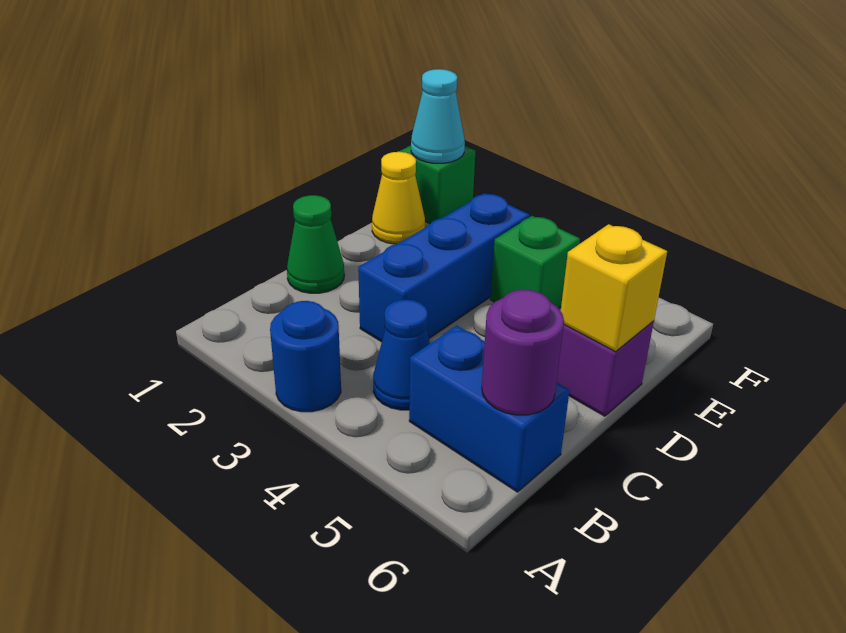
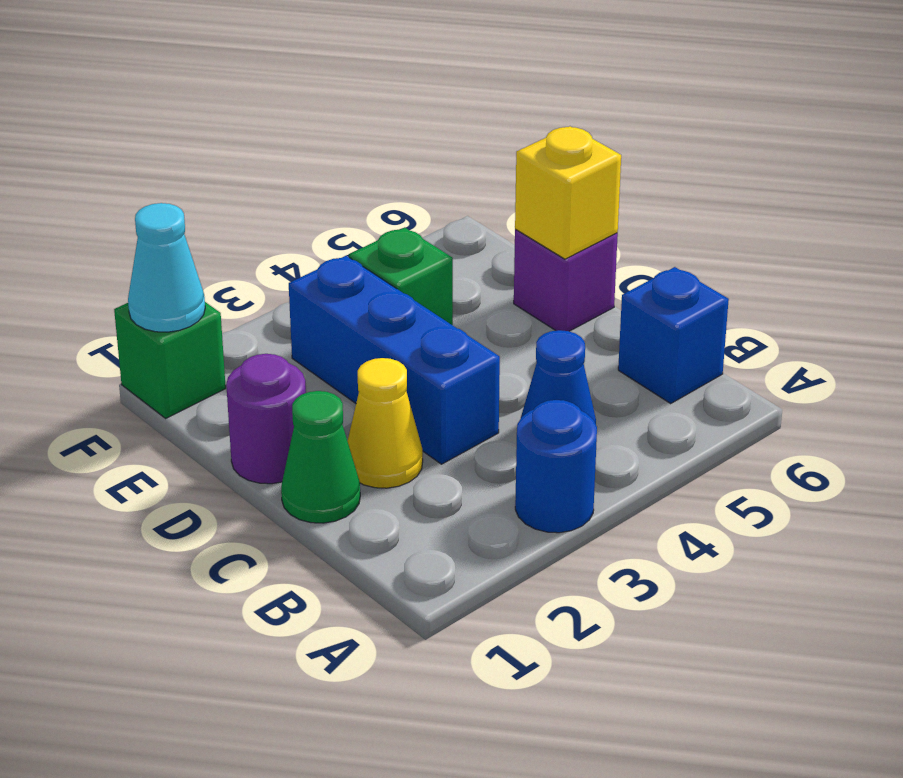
blue 1x2 brick [409,326,570,492] -> blue 1x1 brick [618,267,729,403]
purple 1x1 round brick [482,289,564,415] -> purple 1x1 round brick moved to [226,354,306,484]
yellow 1x1 cone [372,152,425,244] -> yellow 1x1 cone moved to [348,358,423,488]

